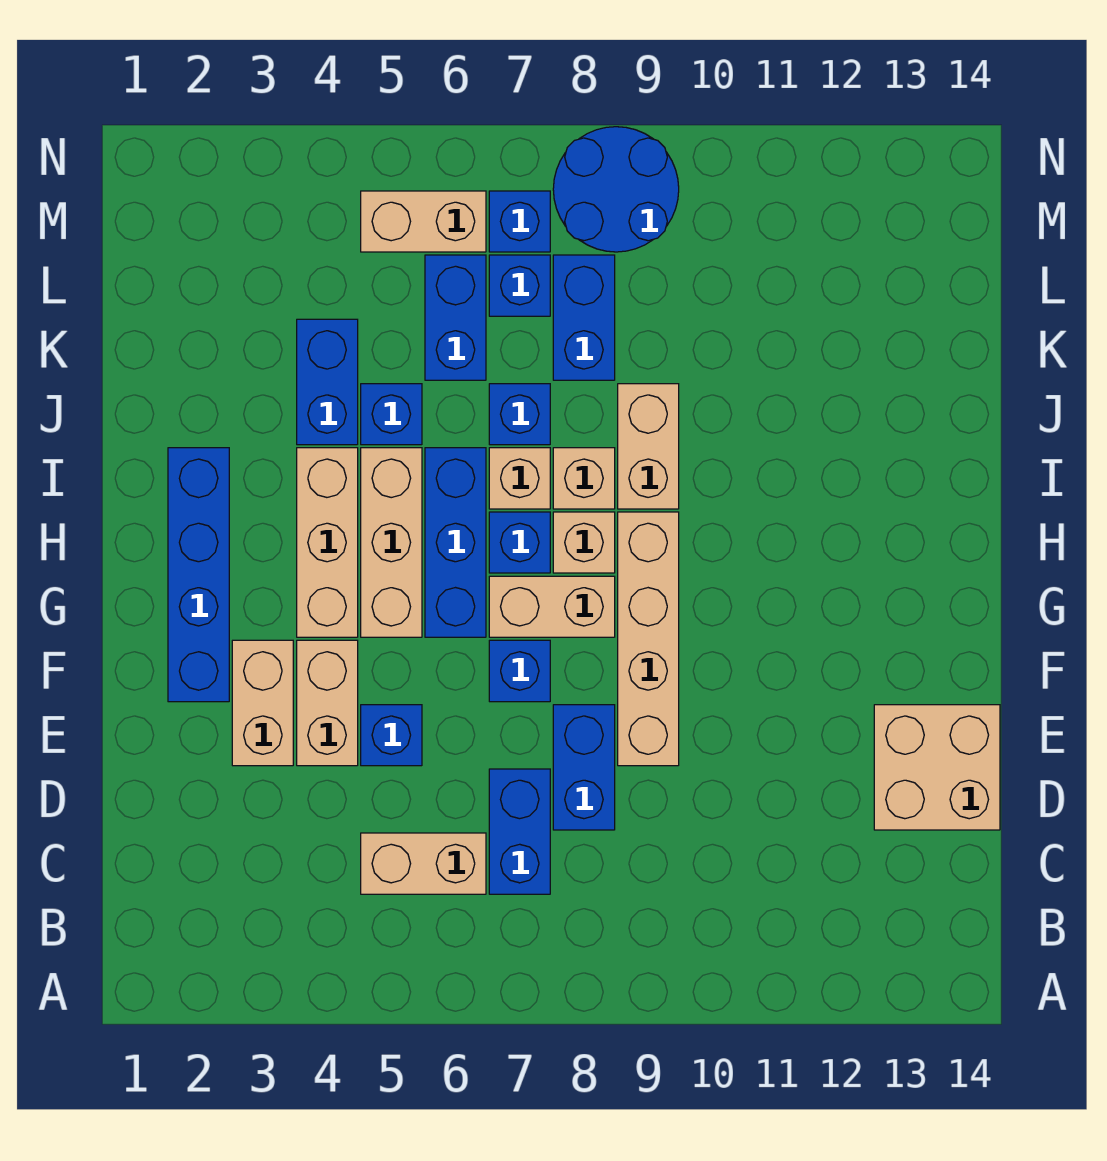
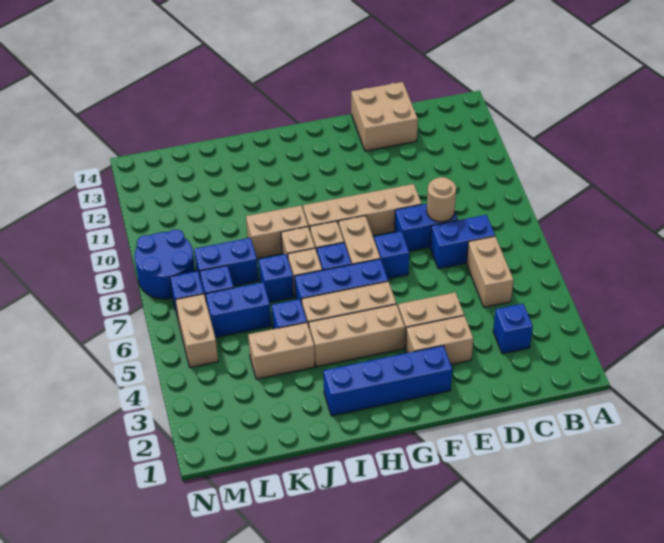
none -> tan 1x1 round brick [427,177,456,222]
blue 1x1 brick [361,705,422,766] -> blue 1x1 brick moved to [493,303,533,354]
blue 1x2 brick [297,319,358,445] -> tan 1x2 brick [248,322,315,379]

